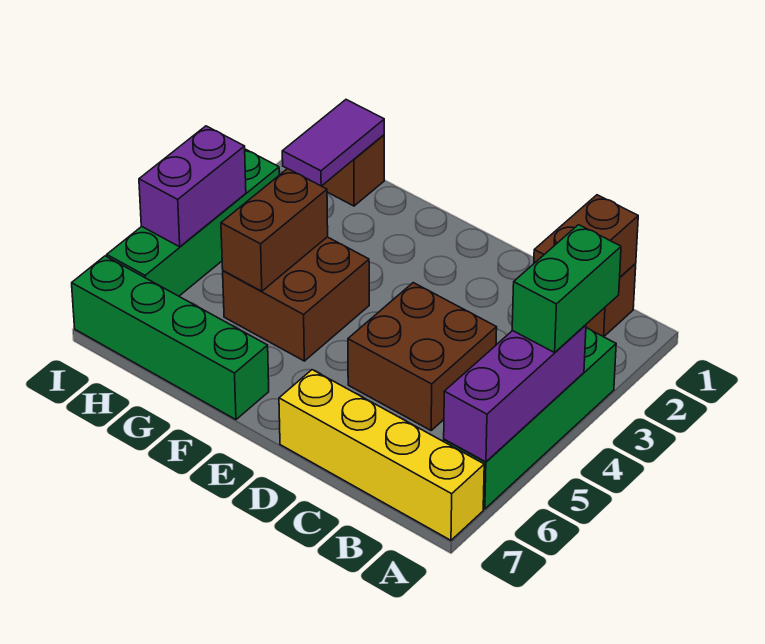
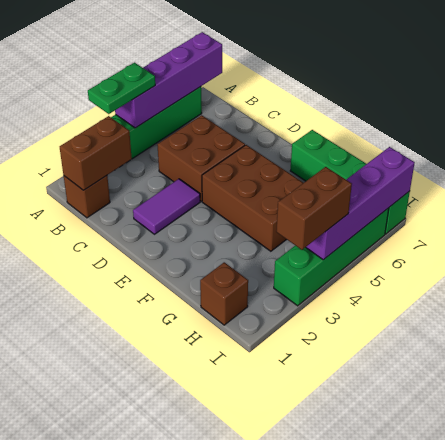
green 1x2 brick [512,225,621,353] -> green 1x2 plate [88,63,155,114]
purple 1x3 brick [444,325,586,462] -> purple 1x4 brick [115,32,222,128]
yellow 1x4 brick [279,370,484,540] -> none
brown 2x2 brick [223,237,369,361] -> brown 2x3 brick [202,145,303,251]
brown 1x2 brick [221,169,328,291] -> brown 1x2 brick moved to [276,167,352,250]
purple 1x2 tile [282,100,384,186] -> purple 1x2 tile moved to [133,179,200,234]
purple 1x2 brick [139,126,246,247] -> purple 1x4 brick [306,147,415,260]

